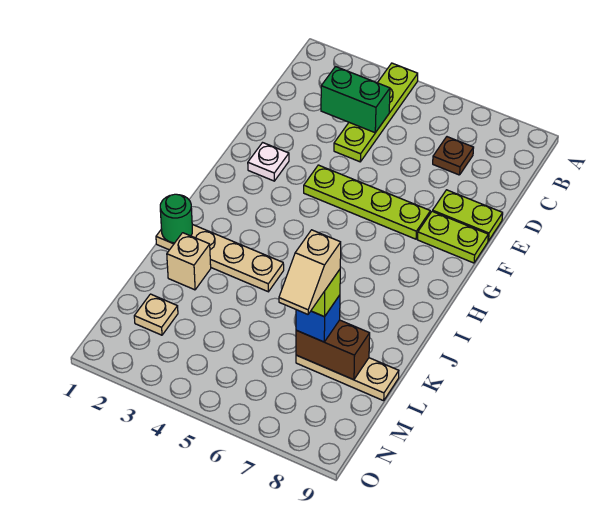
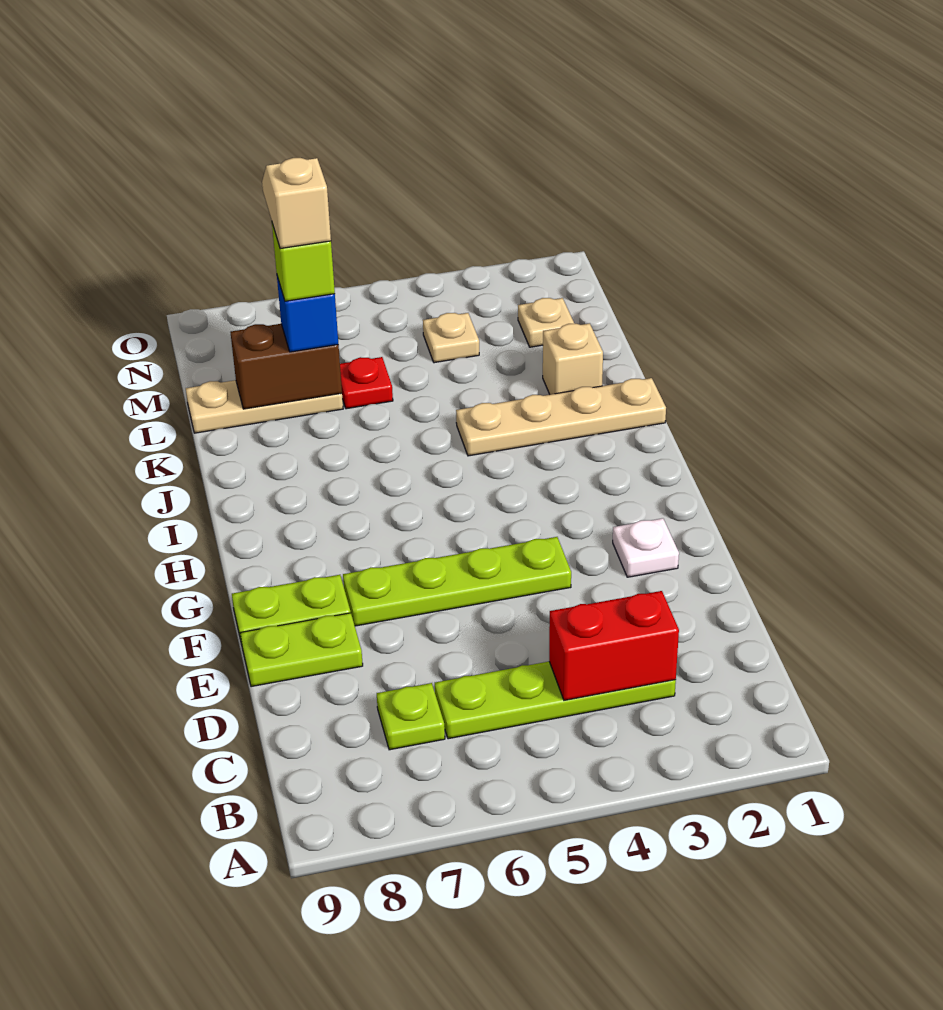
lime 1x4 plate [334,63,418,162] -> lime 1x4 plate turned to [435,662,676,739]
green 1x2 brick [321,67,390,133] -> red 1x2 brick [549,591,679,700]
brown 1x1 plate [433,137,474,175] -> lime 1x1 plate [377,683,445,750]
green 1x1 round brick [160,194,192,243] -> none
none -> red 1x1 plate [340,357,393,409]
none -> tan 1x1 plate [423,313,479,363]

